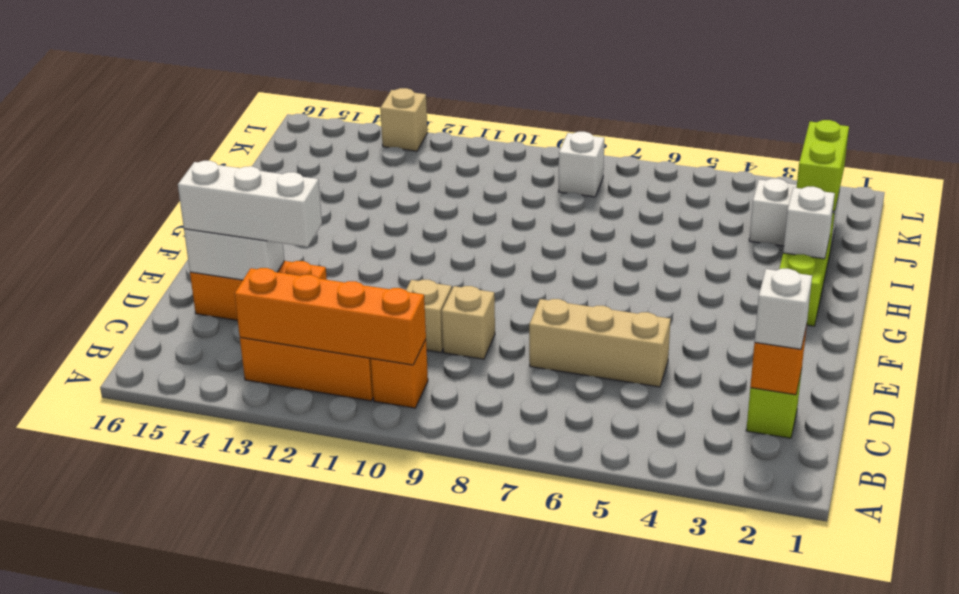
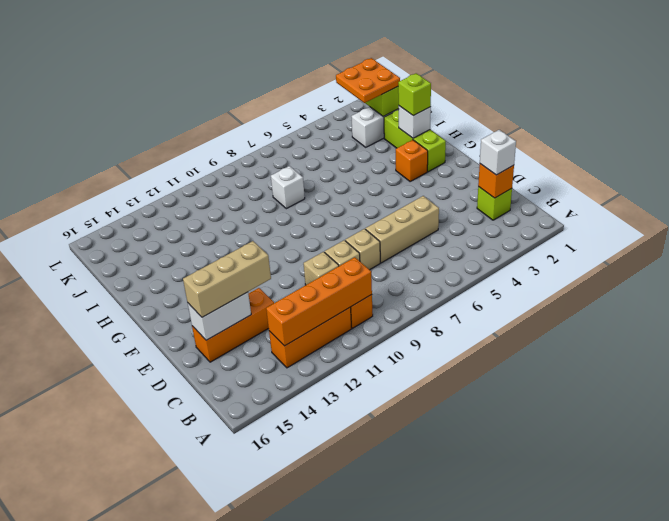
white 1x3 brick [178,161,322,247] -> tan 1x3 brick [183,241,271,317]
none -> orange 1x1 brick [396,140,428,181]
none -> lime 1x1 brick [398,73,431,116]
none -> orange 2x2 plate [336,58,400,103]
white 1x1 brick [559,132,604,197] -> white 1x1 brick moved to [271,166,305,209]
tan 1x1 brick [380,88,428,151] -> tan 1x1 brick moved to [345,229,380,270]

